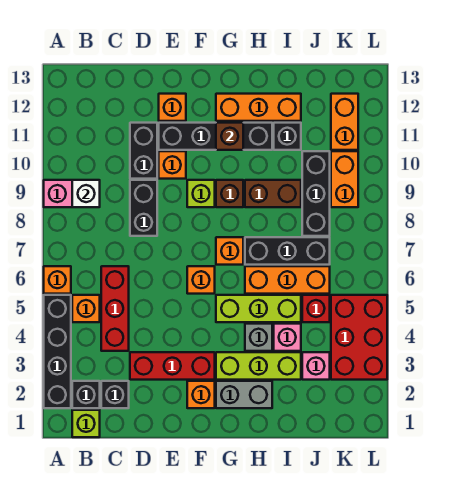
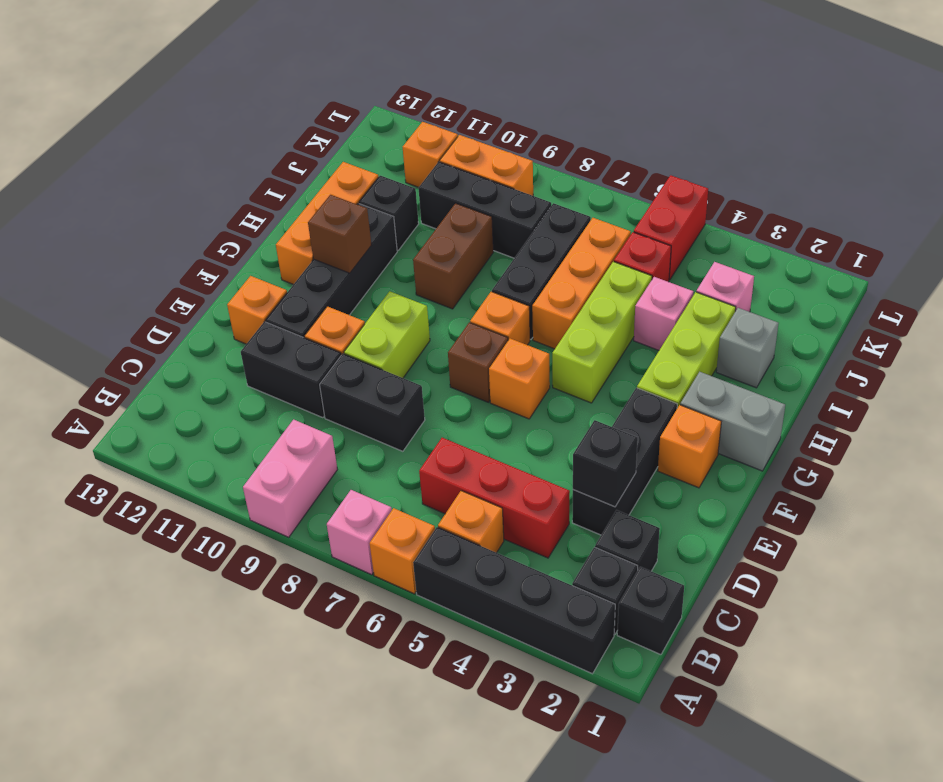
none -> pink 1x1 brick [327,490,392,575]
lime 1x1 brick [72,410,100,437] -> black 1x1 brick [617,567,684,655]
white 1x1 brick [72,180,100,207] -> none
red 1x3 brick [130,352,215,380] -> black 1x3 brick [572,388,677,535]
none -> black 1x1 brick [573,420,638,507]
lime 1x1 brick [187,180,215,207] -> lime 1x2 brick [344,291,430,378]
grey 1x2 brick [216,381,272,408] -> grey 1x2 brick turned to [680,372,785,471]
brown 1x1 brick [216,180,243,207] -> brown 1x1 brick moved to [448,322,508,402]
grey 1x1 brick [245,324,272,351] -> grey 1x1 brick moved to [716,308,779,388]
red 2x3 brick [331,295,387,380] -> red 1x2 brick [634,175,708,280]
orange 1x2 brick [331,94,358,150] -> orange 1x1 brick [403,122,458,187]

